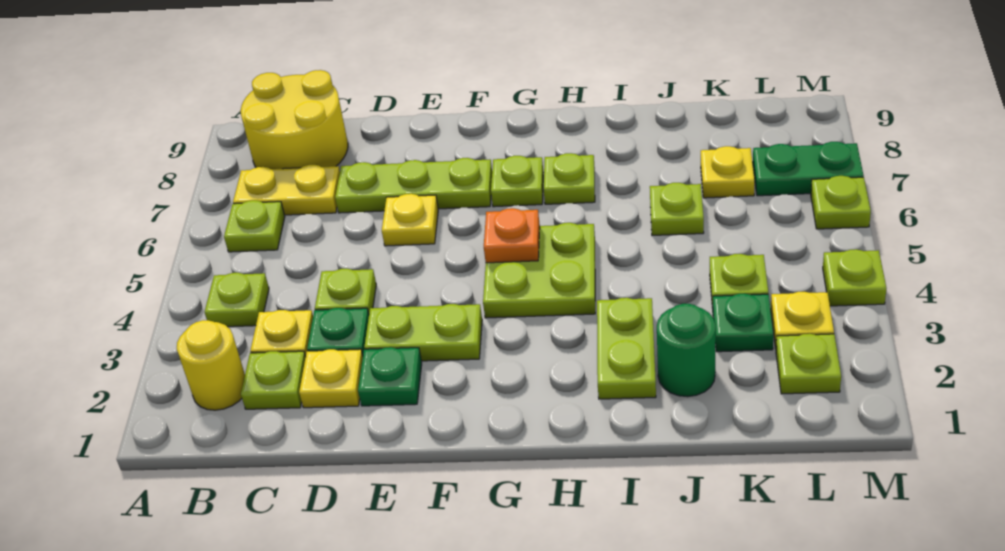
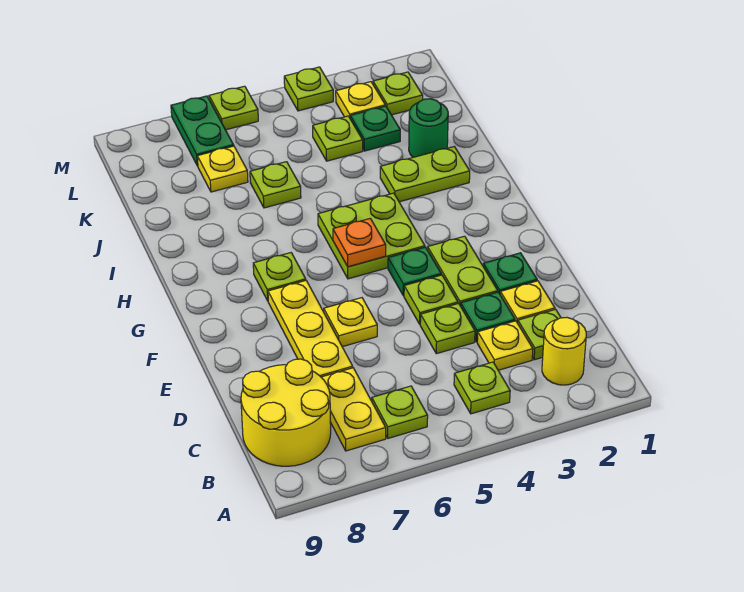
lime 1x3 plate [335,158,492,213] -> yellow 1x3 plate [268,281,353,377]
none -> green 1x1 plate [388,247,441,296]
lime 1x1 plate [544,153,595,204] -> lime 1x1 plate moved to [404,275,458,324]

